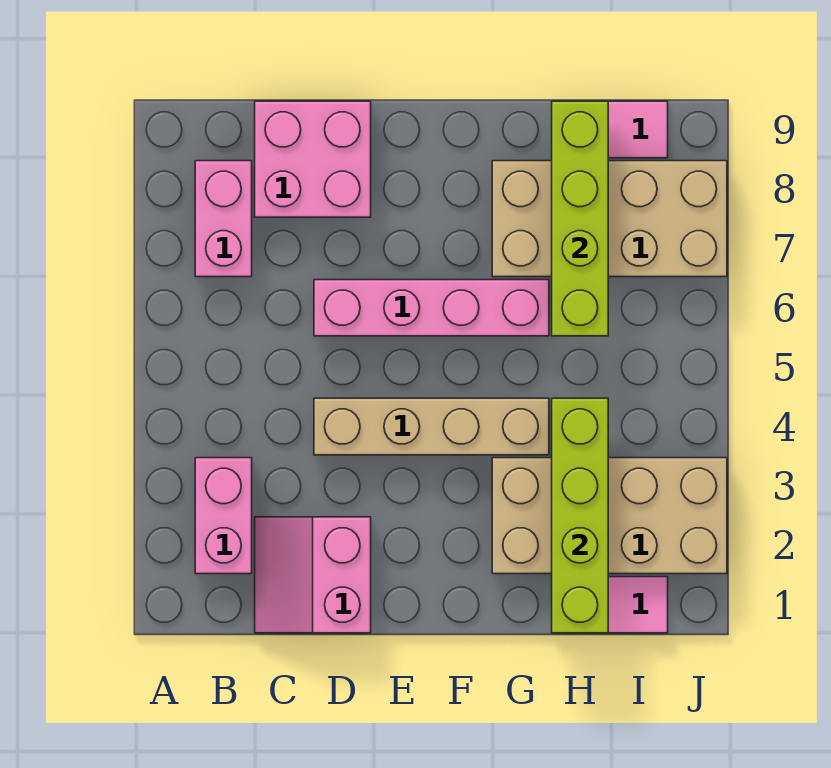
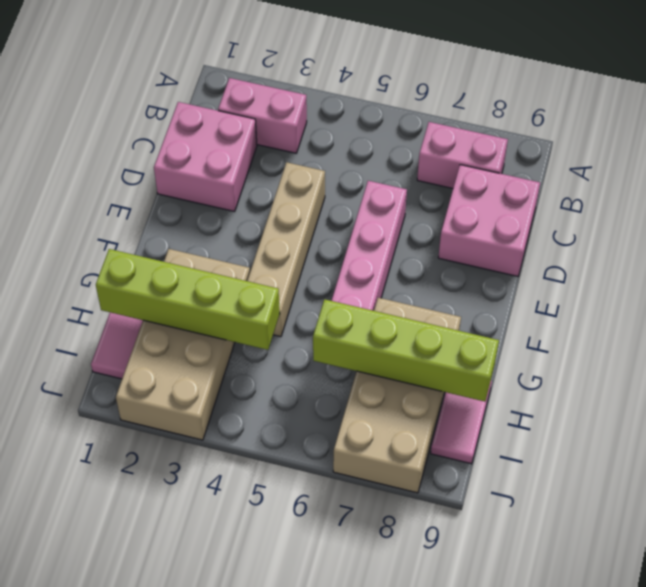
pink 2x2 slope [255,517,371,633] -> pink 2x2 brick [154,102,257,212]

